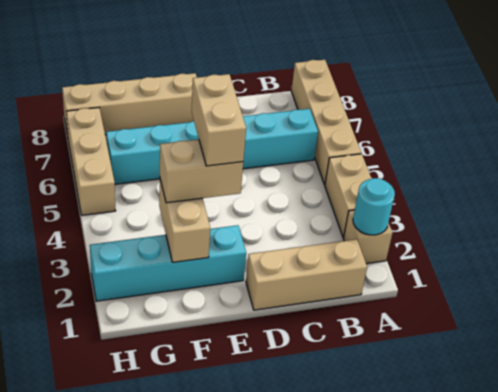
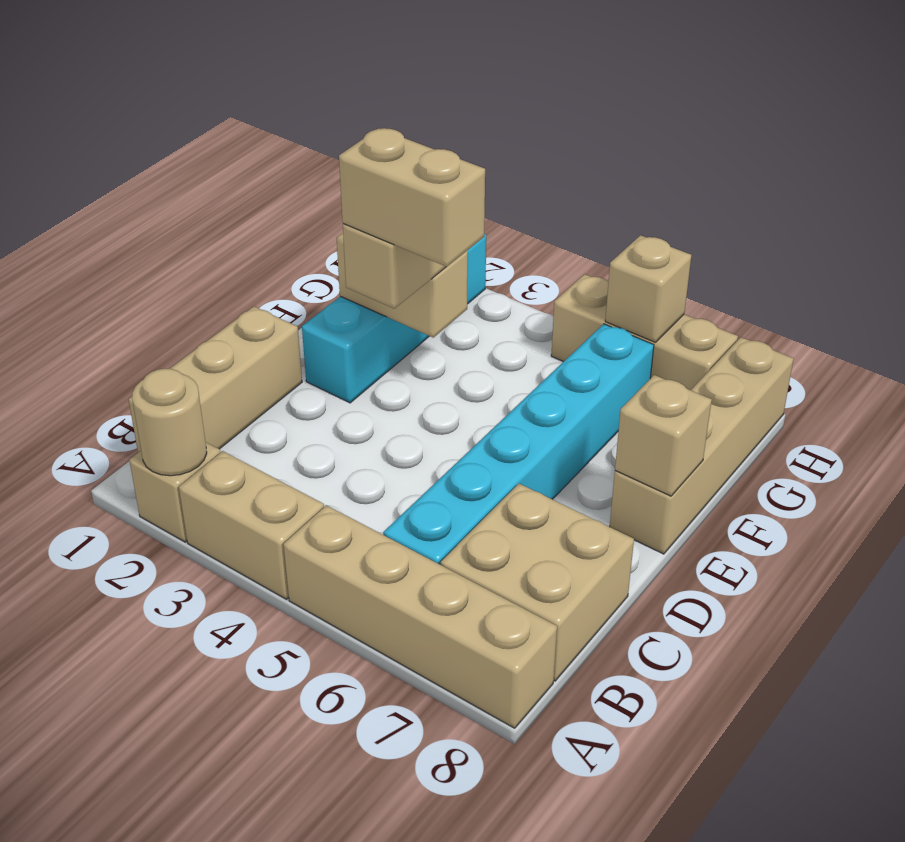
cyan 1x1 round brick [353,178,395,235] -> tan 1x1 round brick [132,369,207,476]
none -> tan 2x2 brick [441,484,634,681]
none -> tan 1x1 brick [615,375,712,496]
none -> tan 1x1 brick [605,235,691,342]

